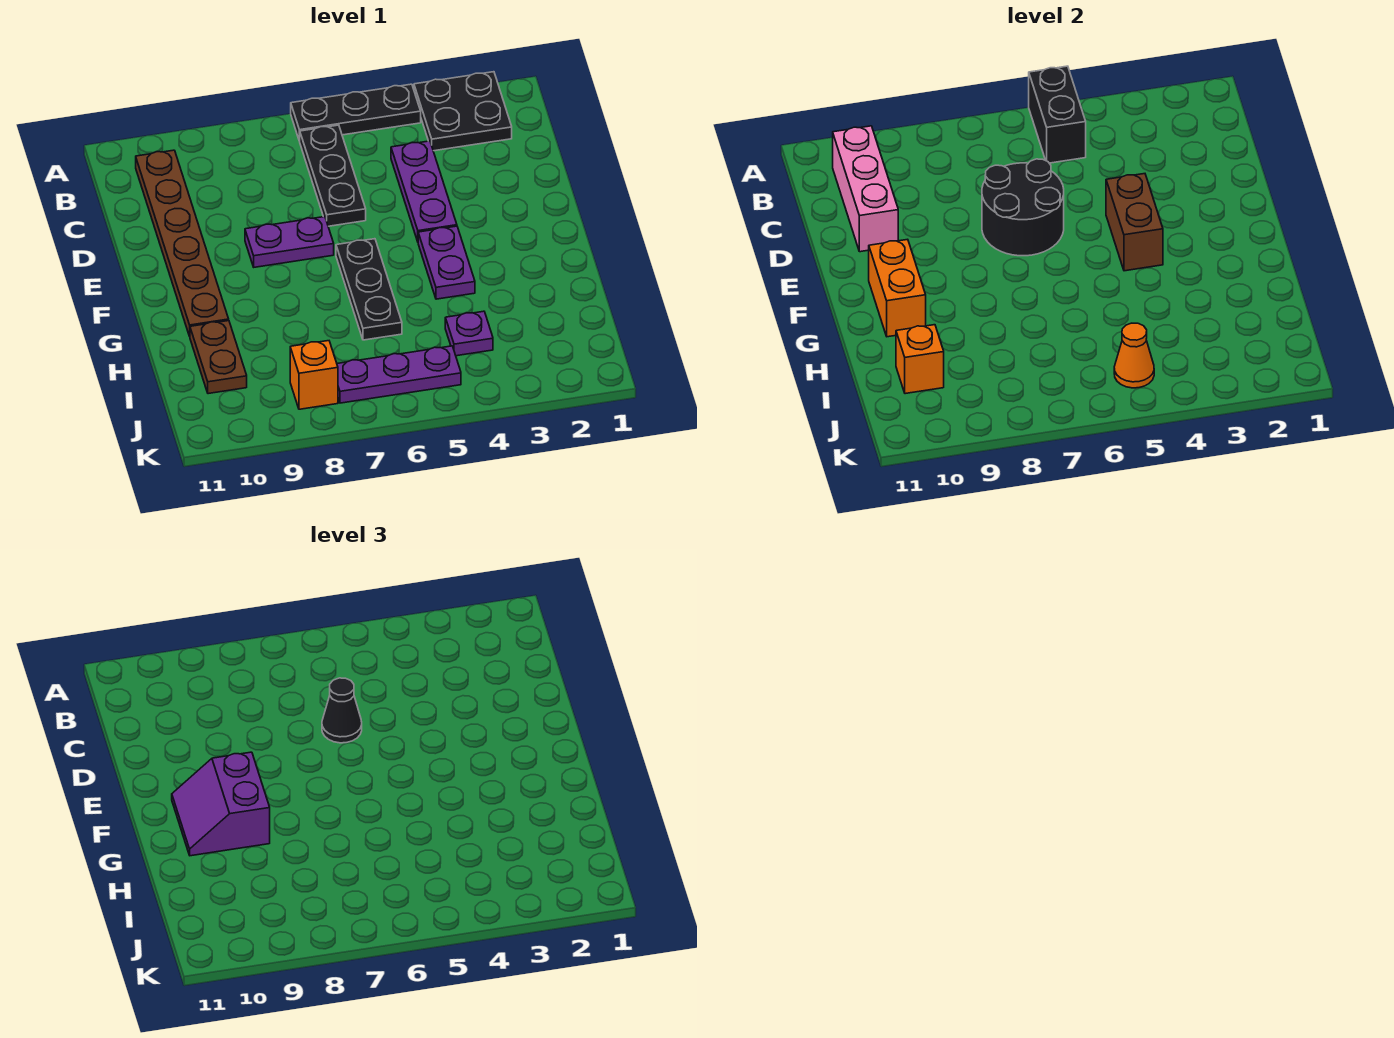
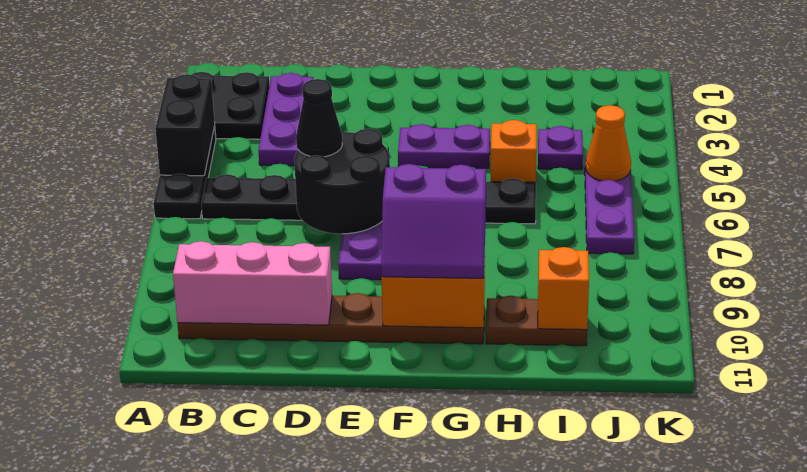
black 1x2 brick [1029,66,1086,163] -> black 1x2 brick turned to [155,74,215,176]
purple 1x3 plate [391,141,457,241] -> purple 1x3 plate turned to [258,73,313,166]
brown 1x2 brick [1106,174,1163,271] -> none
orange 1x1 brick [290,341,338,409] -> orange 1x1 brick moved to [491,120,537,182]

